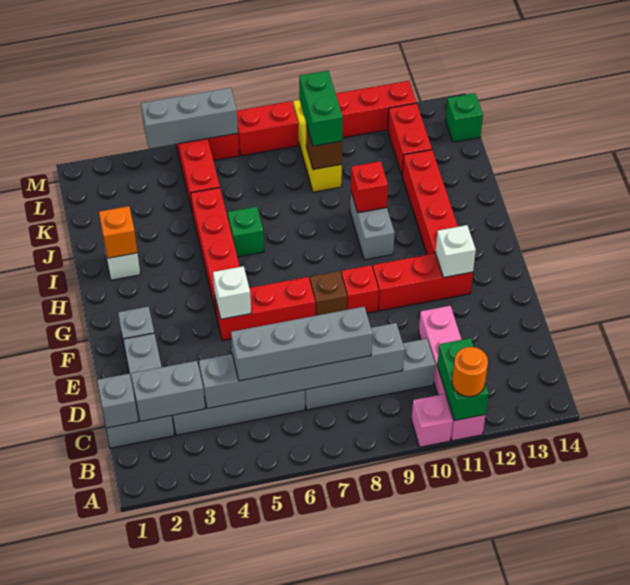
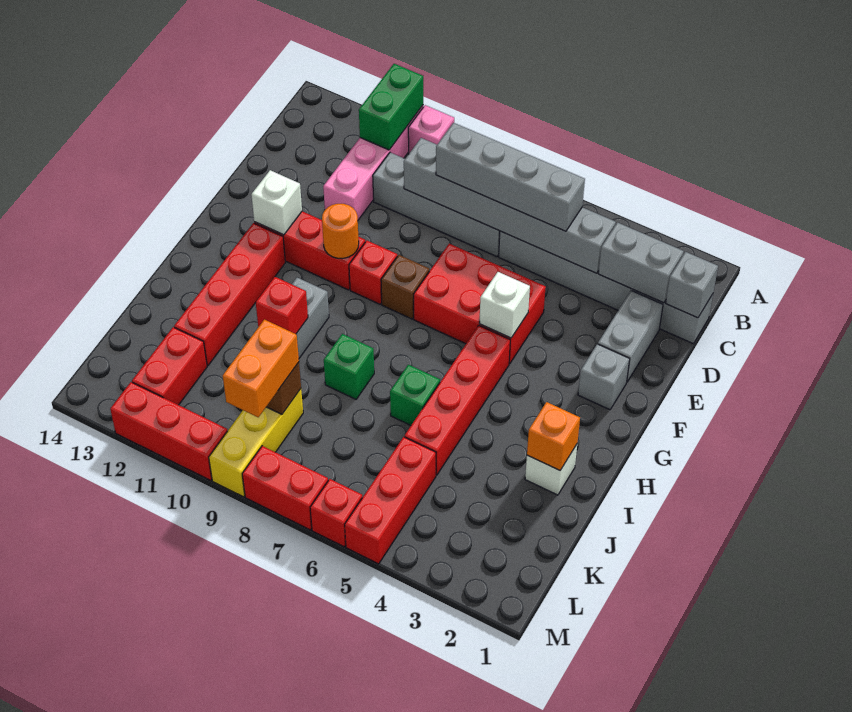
orange 1x1 round brick [452,347,488,397] -> orange 1x1 round brick moved to [322,204,359,259]
red 1x3 brick [215,277,315,341] -> red 2x3 brick [414,244,546,364]
green 1x2 brick [299,71,343,146] -> orange 1x2 brick [223,319,299,417]
green 1x1 brick [445,93,483,142] -> green 1x1 brick moved to [324,334,374,399]
grey 1x3 brick [141,88,238,149] -> none

